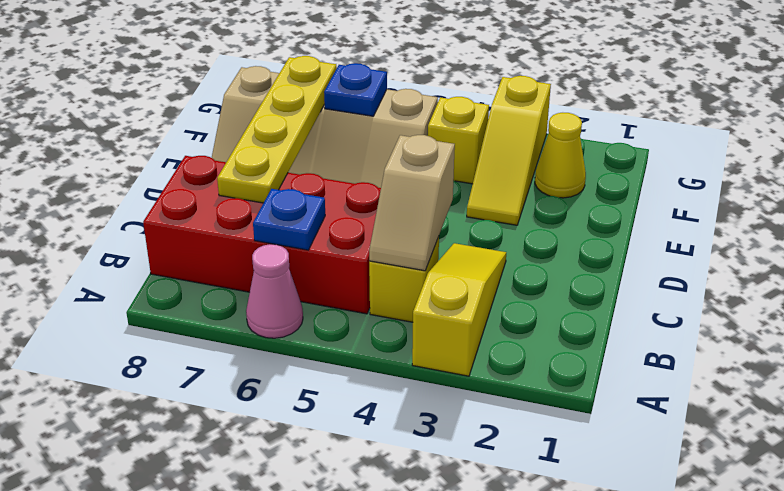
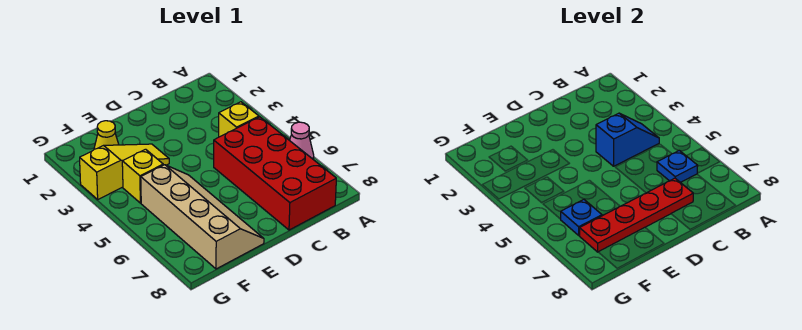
yellow 1x3 slope [412,243,506,376] -> none
tan 1x2 slope [369,135,455,271] -> blue 1x2 slope [596,113,659,166]
yellow 1x4 plate [217,56,337,203] -> red 1x4 plate [579,178,693,252]

